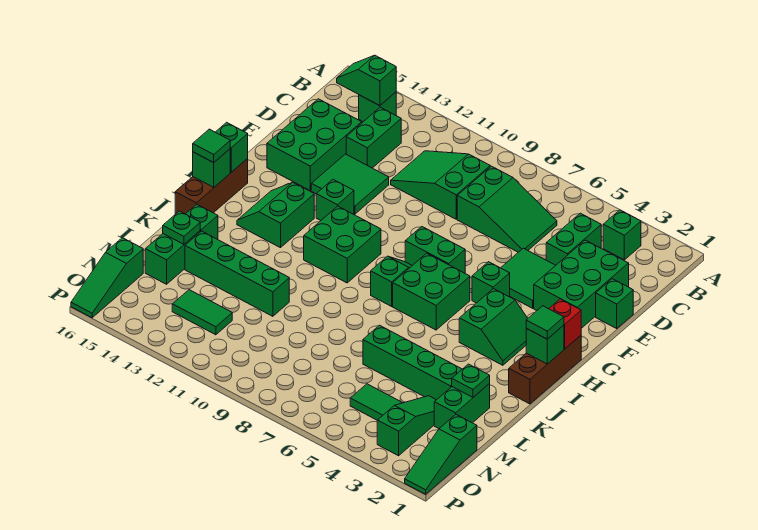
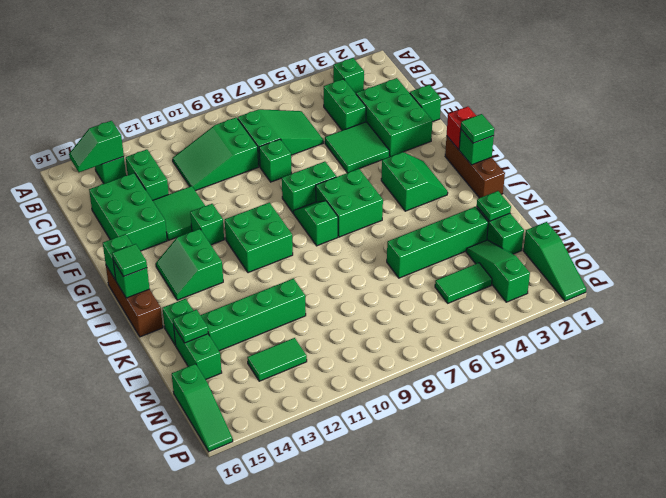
green 1x1 brick [472,262,510,303] -> green 1x1 brick moved to [259,139,291,182]

